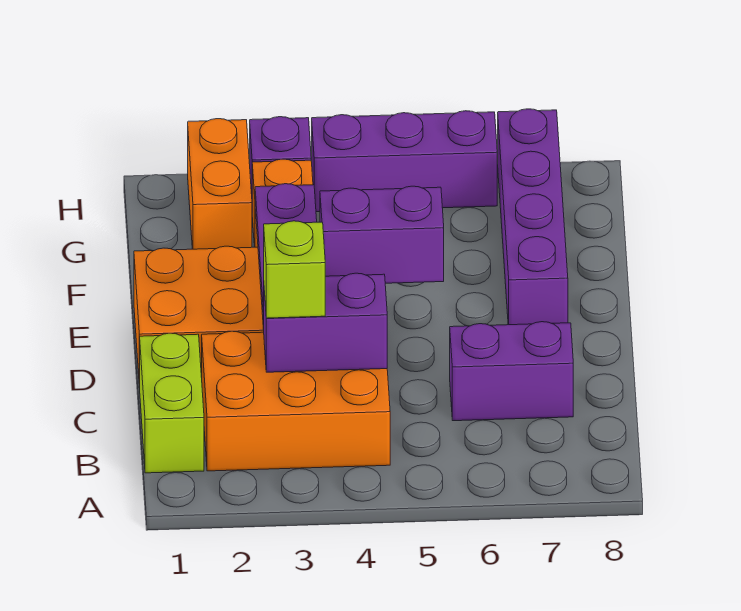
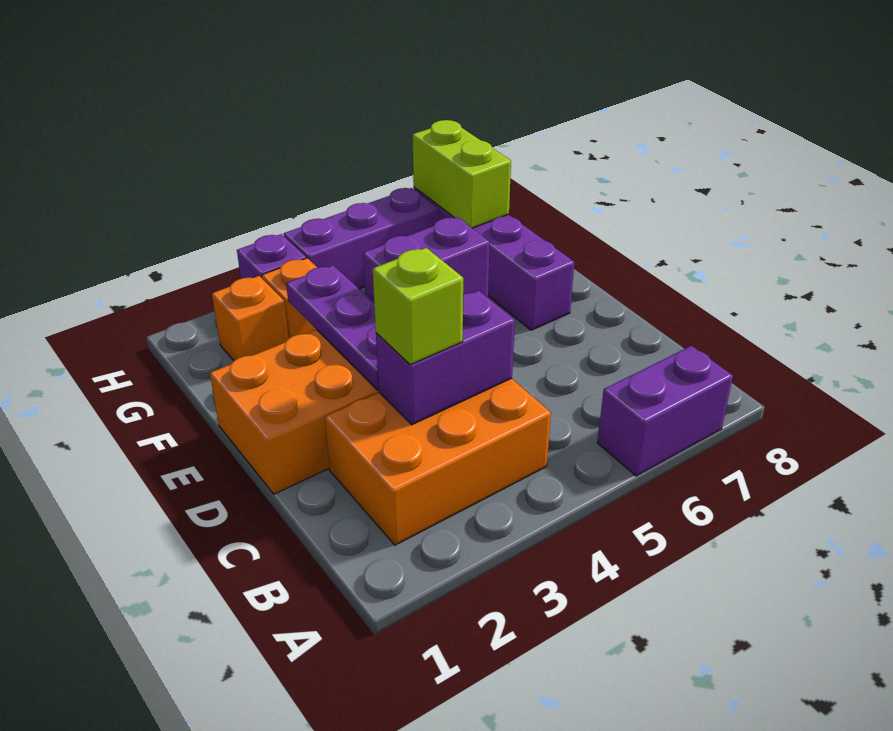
lime 1x2 brick [140,333,204,473] -> lime 1x2 brick moved to [412,120,511,228]
purple 1x2 brick [450,322,573,421] -> purple 1x2 brick moved to [597,346,733,476]
orange 1x2 brick [188,119,252,249] -> orange 1x1 brick [212,276,289,360]

